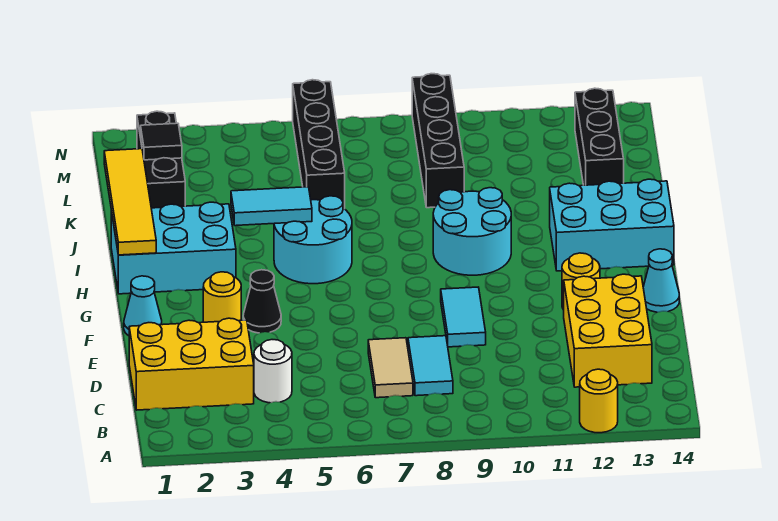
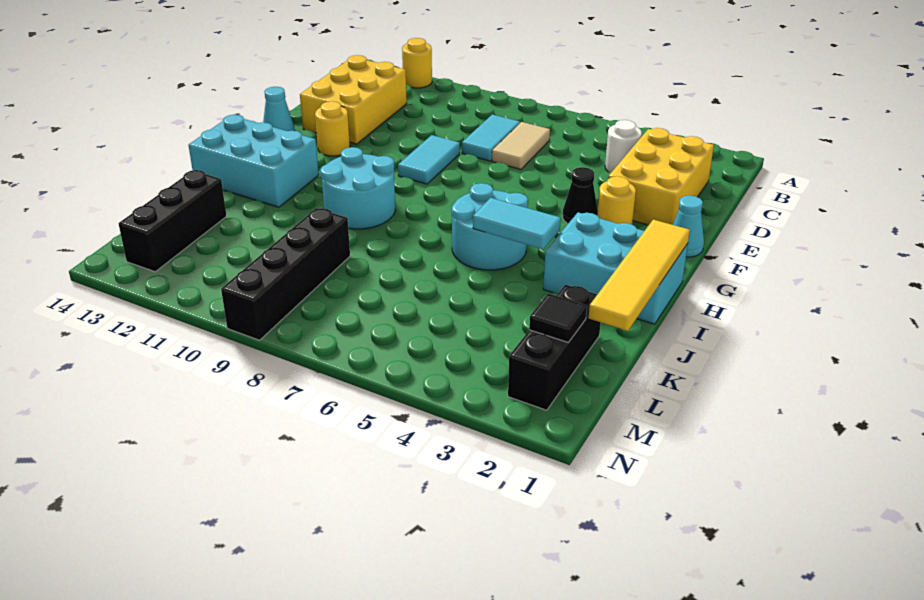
yellow 2x3 brick [129,318,254,410] -> yellow 2x3 brick turned to [608,128,714,225]
black 1x4 brick [293,80,345,209] -> none

